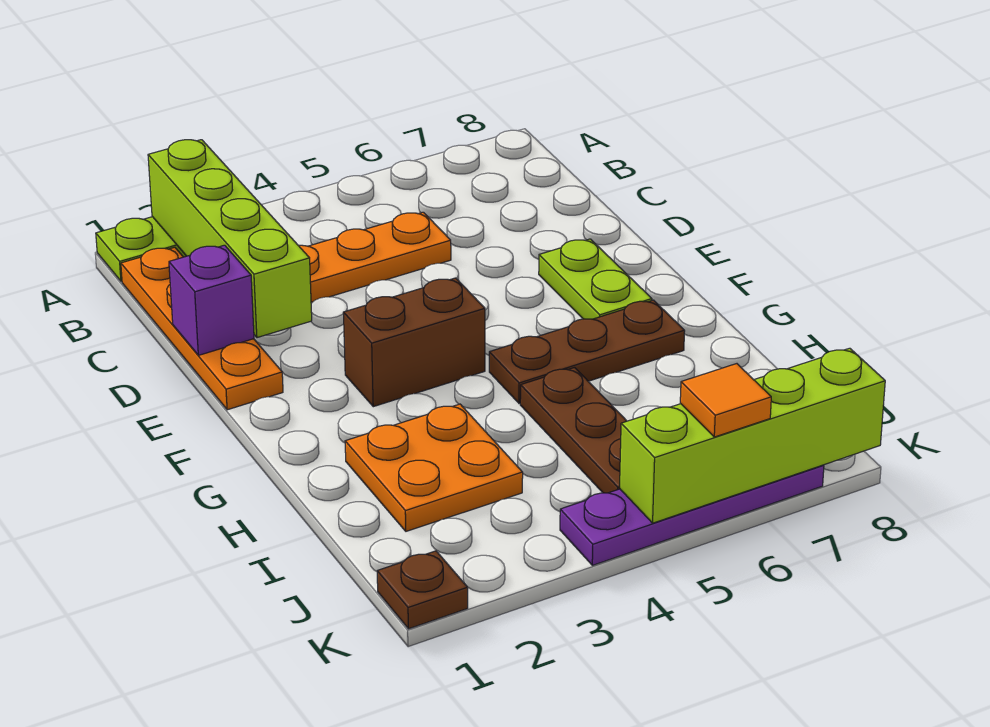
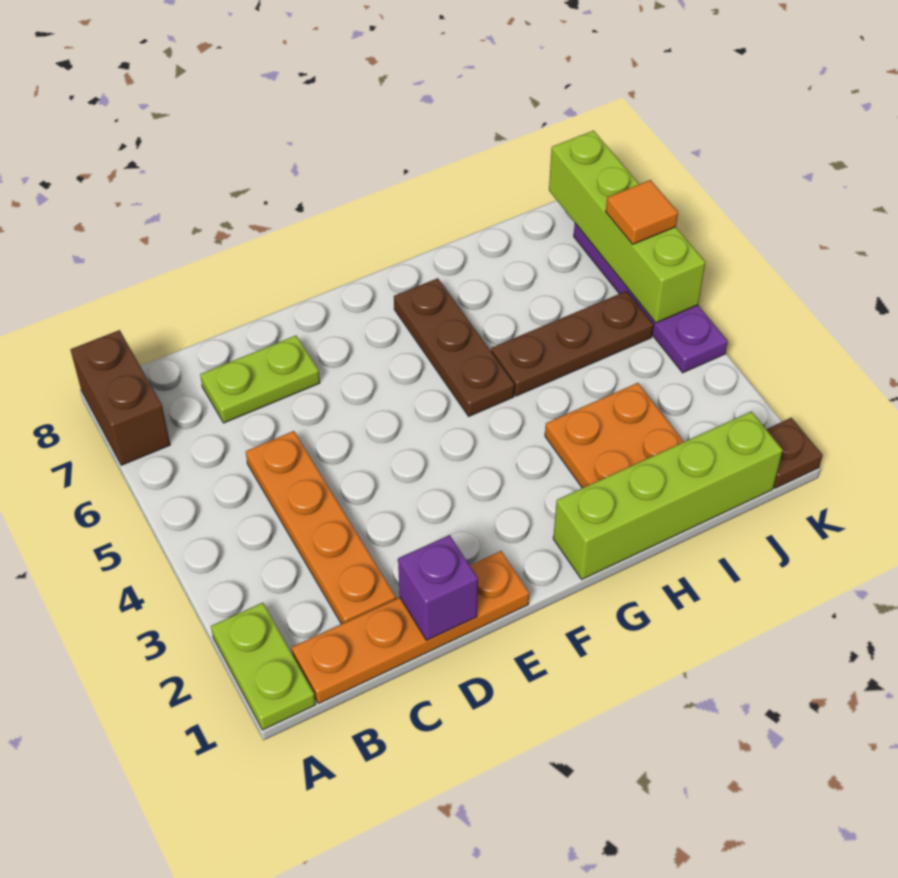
lime 1x4 brick [148,140,312,338] -> lime 1x4 brick moved to [553,411,783,579]
lime 1x2 plate [539,239,652,319] -> lime 1x2 plate moved to [200,336,320,423]
brown 1x2 brick [343,278,485,407] -> brown 1x2 brick moved to [70,330,170,465]

